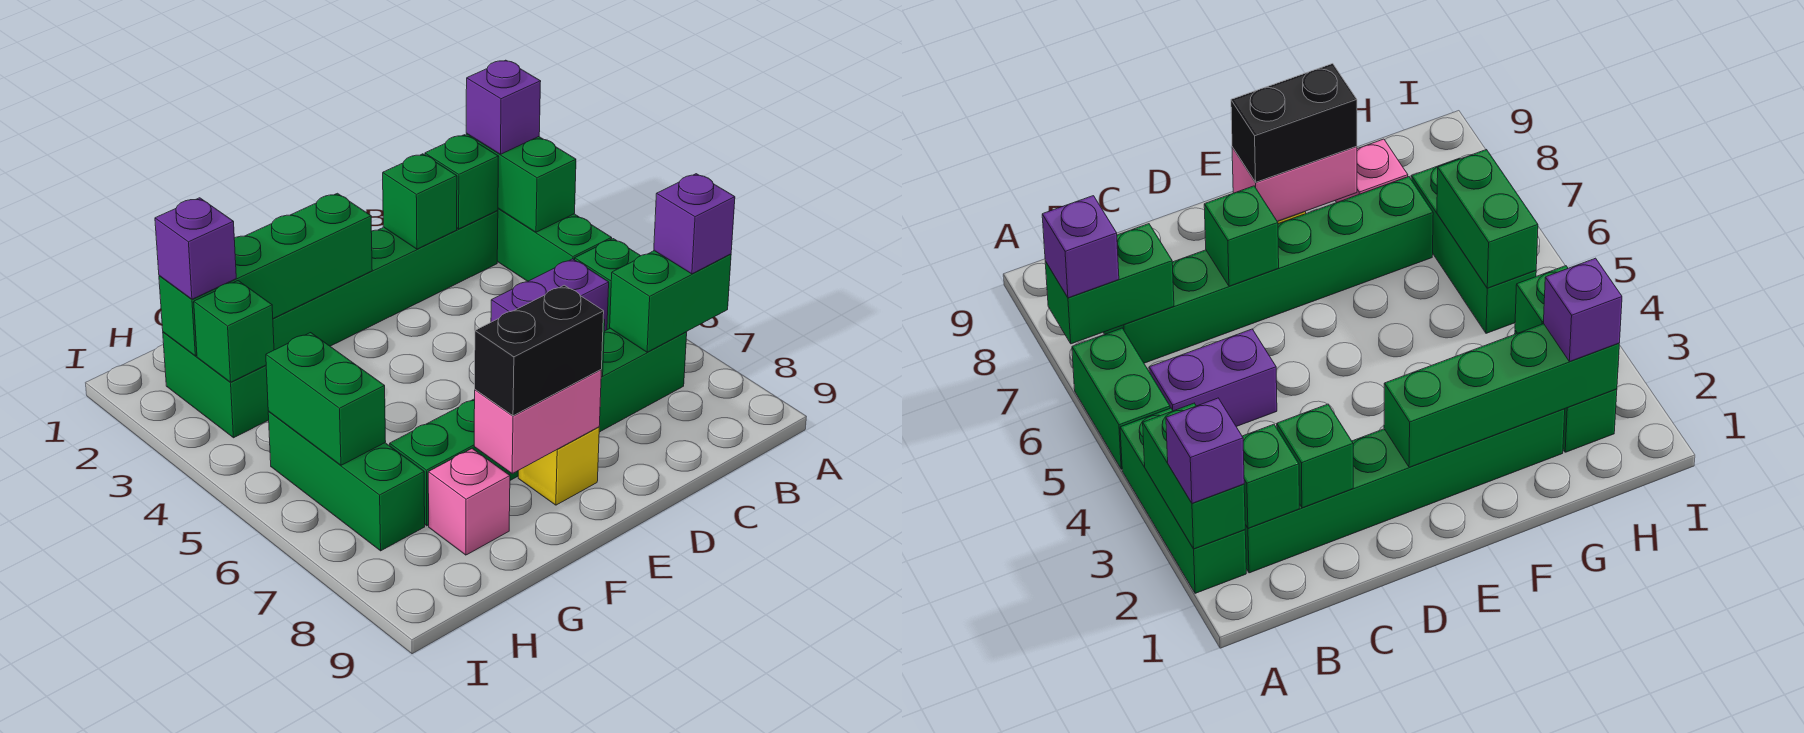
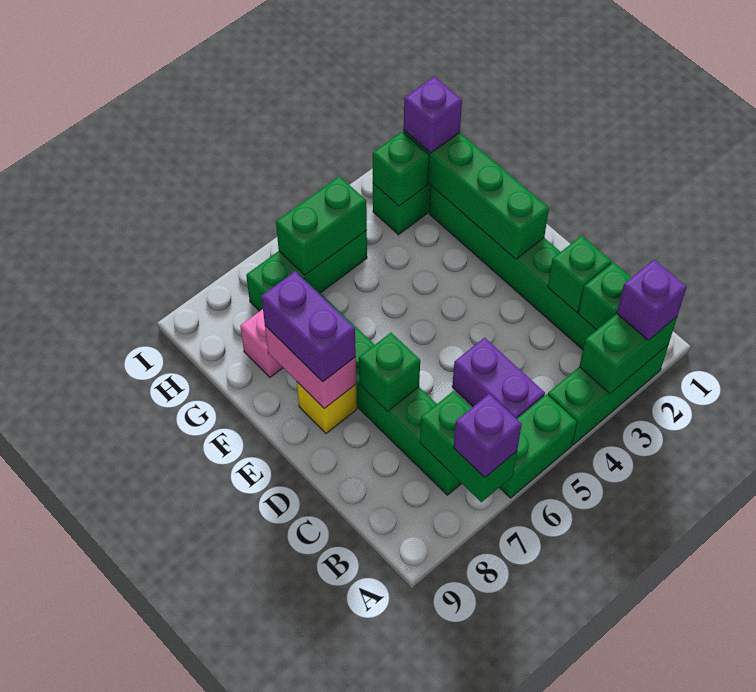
black 1x2 brick [475,285,604,416] -> purple 1x2 brick [261,271,356,382]

